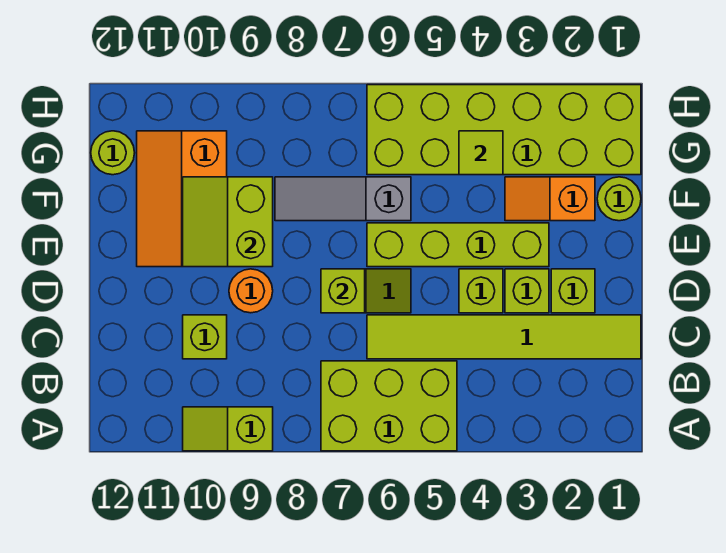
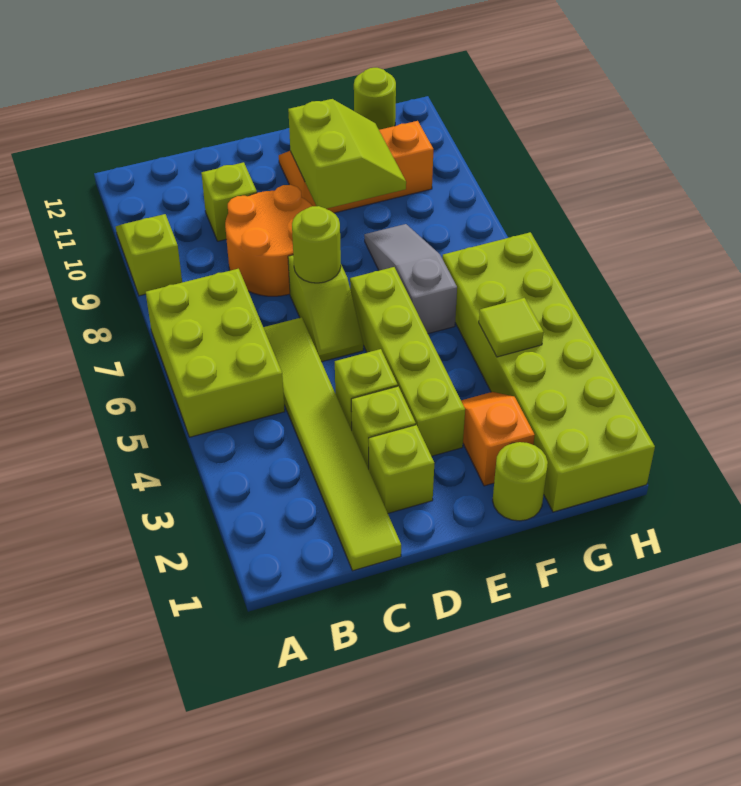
lime 1x1 brick [321,269,365,313] -> lime 1x1 round brick [292,206,341,283]
orange 1x1 round brick [229,269,273,313] -> orange 2x2 round brick [225,185,312,296]
lime 2x2 slope [183,177,273,267] -> lime 2x2 slope turned to [288,99,406,209]

